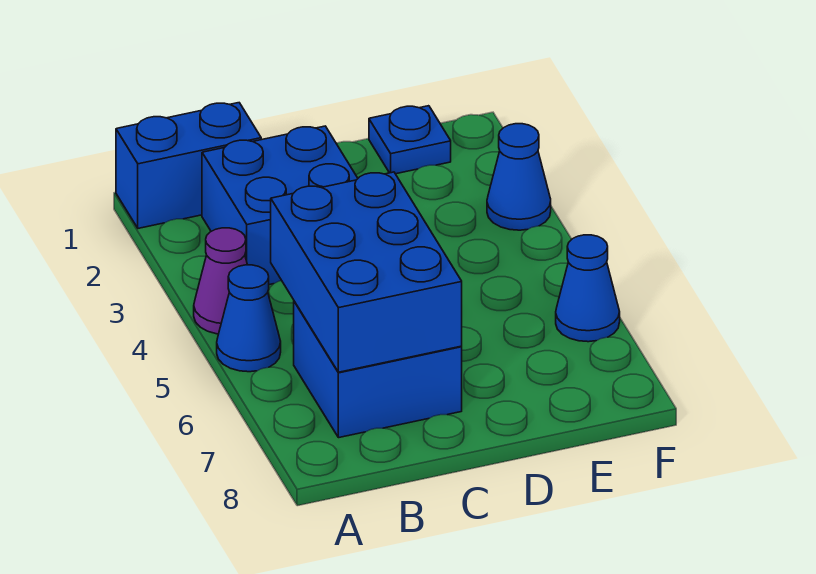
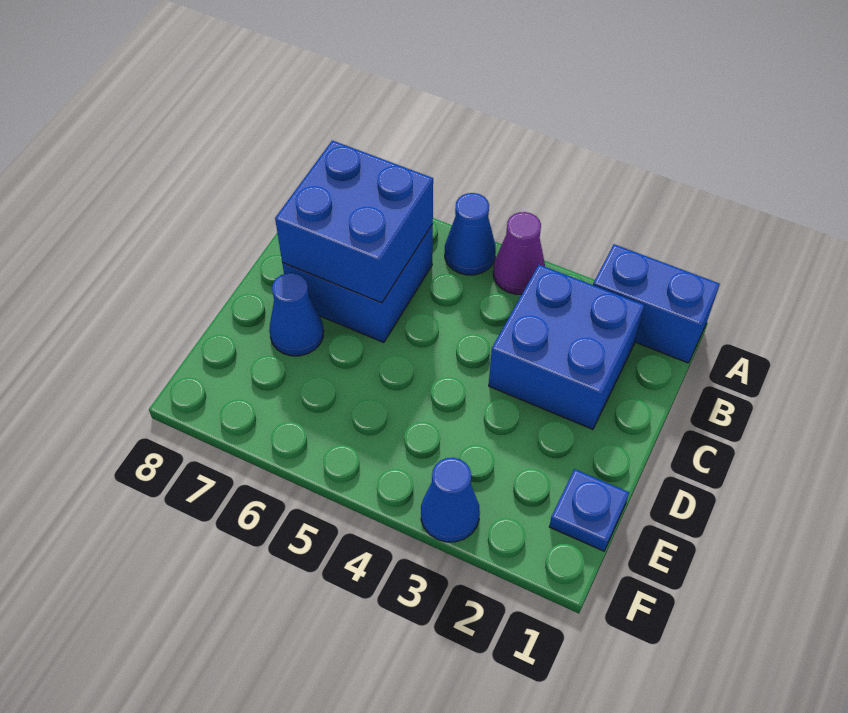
blue 1x2 brick [116,103,261,228] -> blue 1x2 brick turned to [593,244,720,363]
blue 2x3 brick [271,172,462,372] -> blue 2x2 brick [275,140,433,303]
blue 1x1 cone [556,235,620,342] -> blue 1x1 cone moved to [269,273,324,356]

